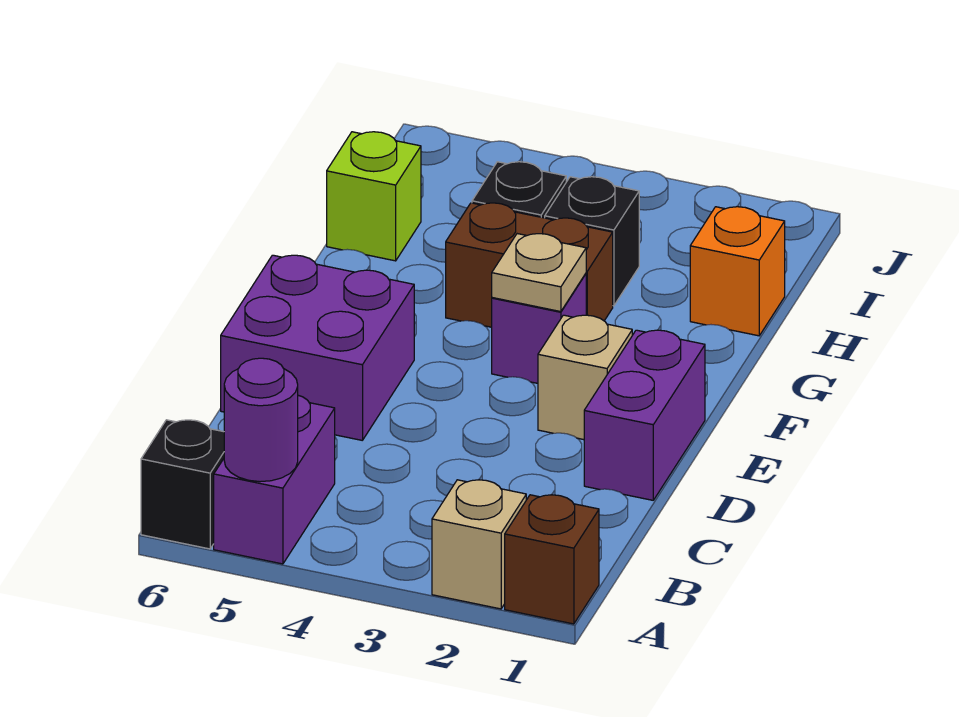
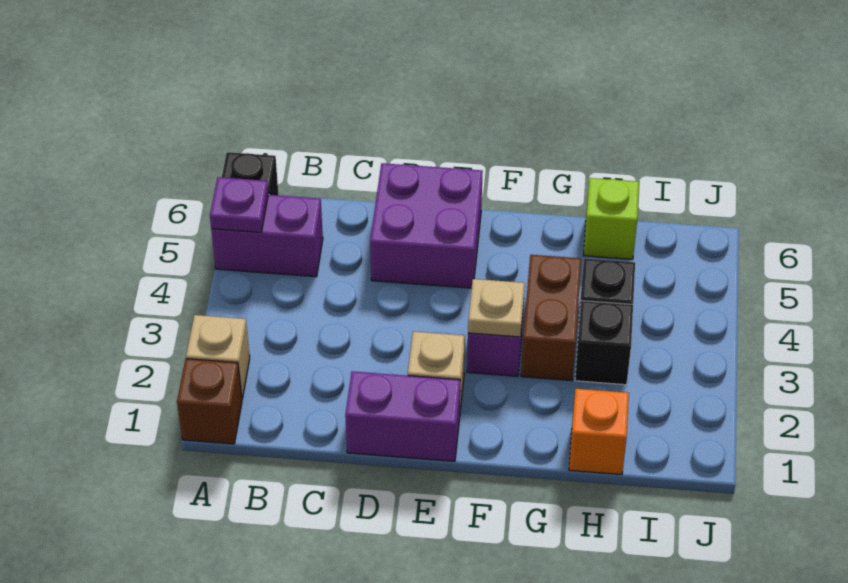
purple 1x1 round brick [224,358,298,482] -> purple 1x1 plate [210,177,268,232]

